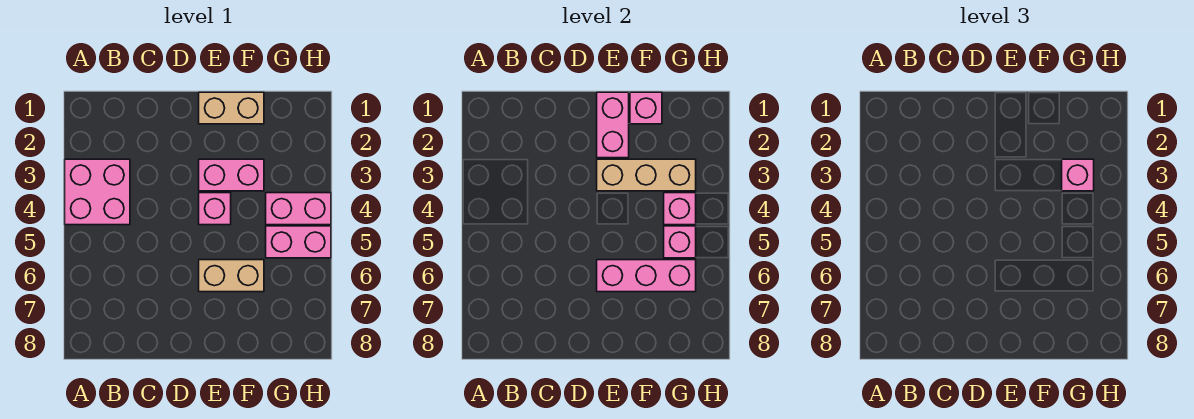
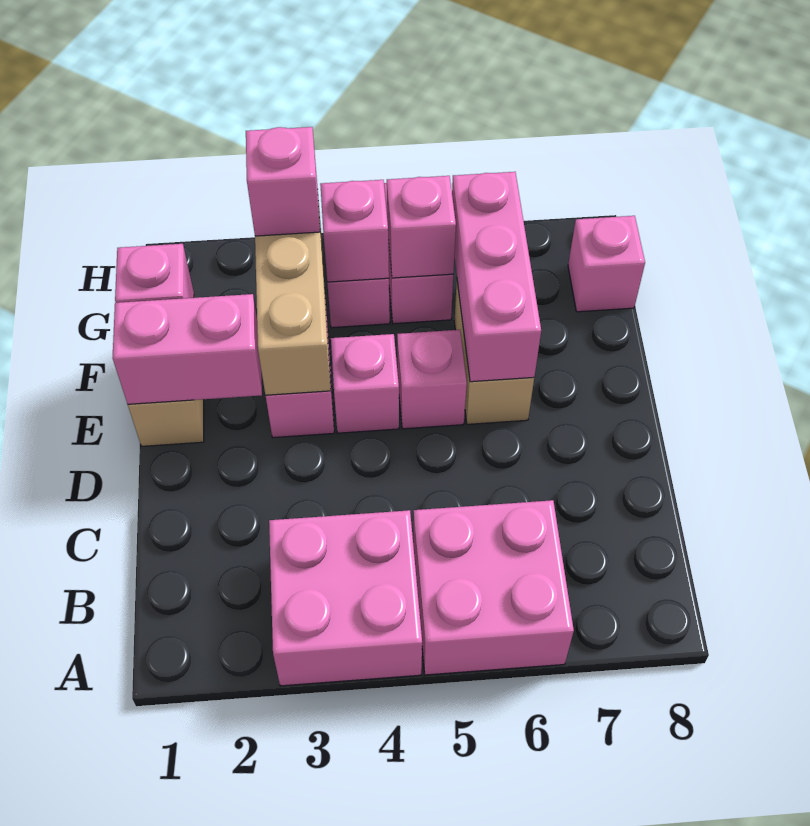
none -> pink 2x2 brick [413,500,574,675]
none -> pink 1x1 brick [397,330,467,429]
none -> pink 1x1 brick [568,216,645,312]

